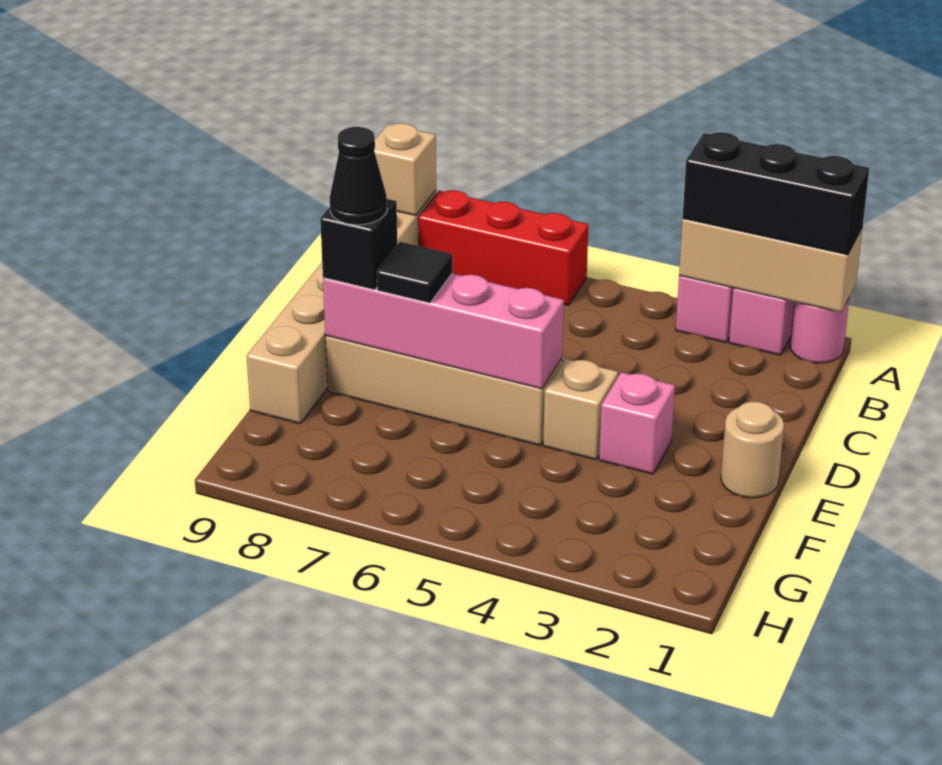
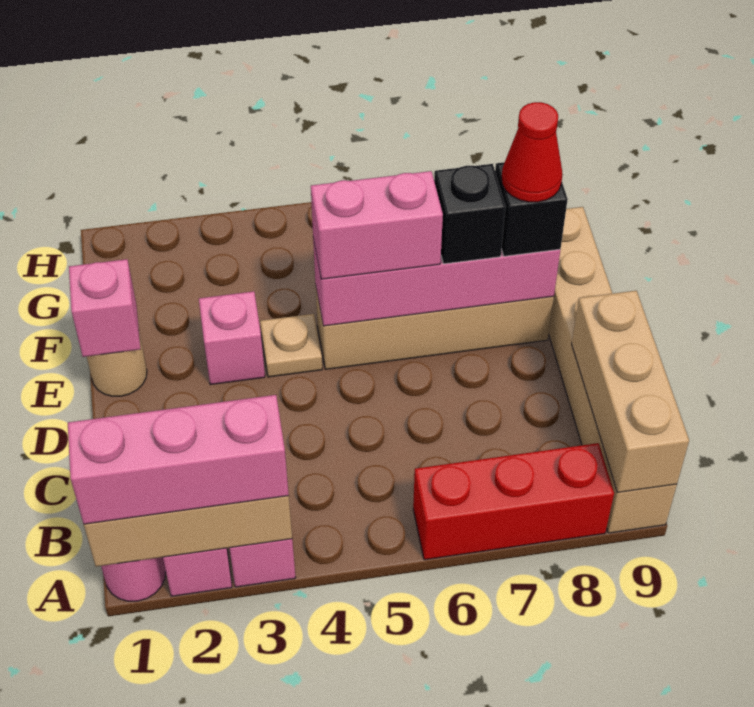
black 1x3 brick [683,132,869,255] -> pink 1x3 brick [68,395,289,524]
tan 1x1 brick [374,123,436,215] -> tan 1x3 brick [572,291,689,492]
none -> pink 1x1 brick [69,259,140,357]
tan 1x1 brick [543,359,618,460] -> tan 1x1 plate [260,314,322,377]
none -> pink 1x2 brick [311,171,443,279]
black 1x1 tile [377,242,452,303] -> black 1x1 brick [434,164,505,264]
black 1x1 cone [330,127,387,225] -> red 1x1 cone [502,102,563,202]

